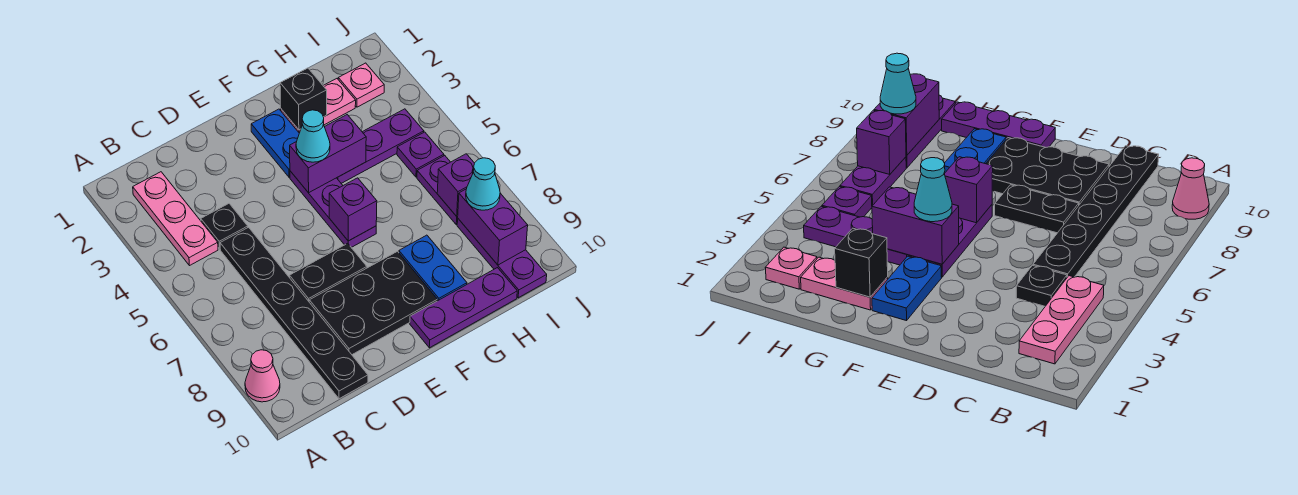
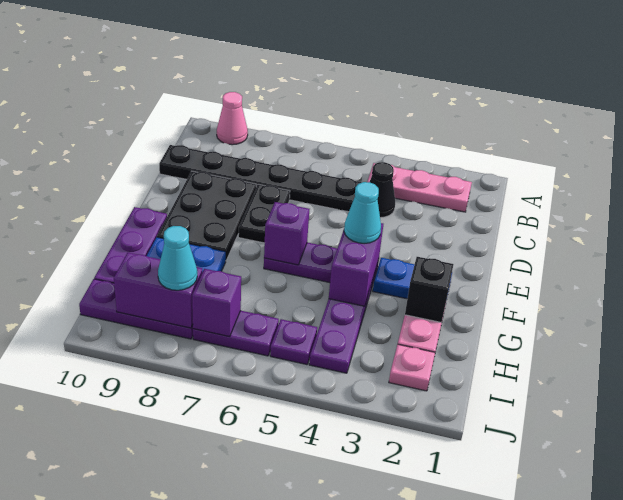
black 1x1 plate [201,204,248,249] -> black 1x1 cone [370,162,395,218]

